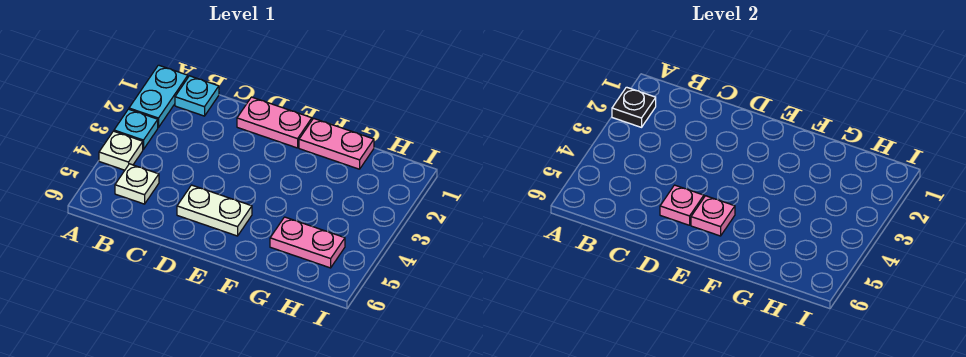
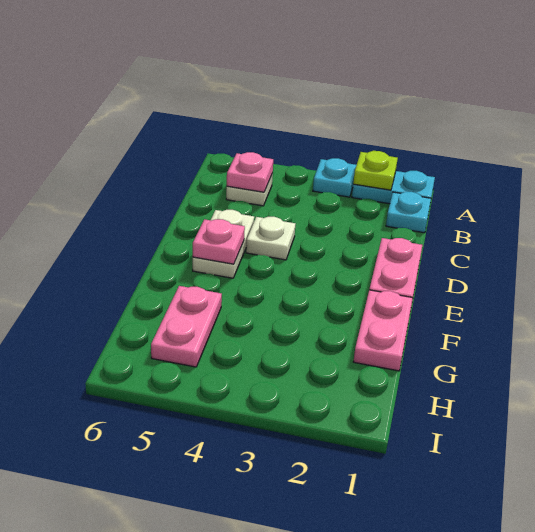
black 1x1 plate [612,87,656,127] -> lime 1x1 plate [353,151,398,190]
white 1x1 plate [99,131,143,170] -> white 1x1 plate moved to [246,217,295,260]
pink 1x1 plate [660,185,704,225] -> pink 1x1 plate moved to [227,152,273,192]

